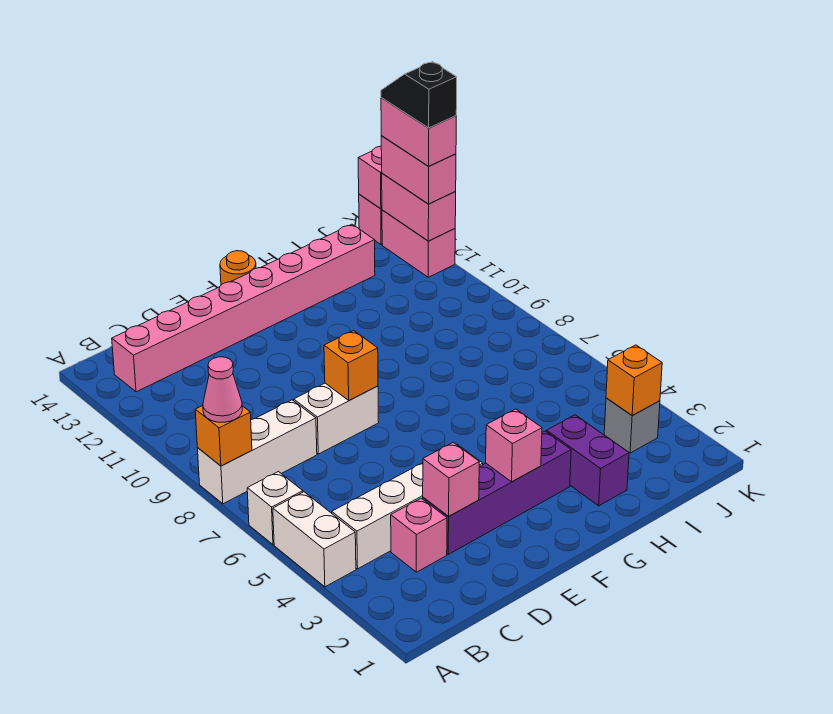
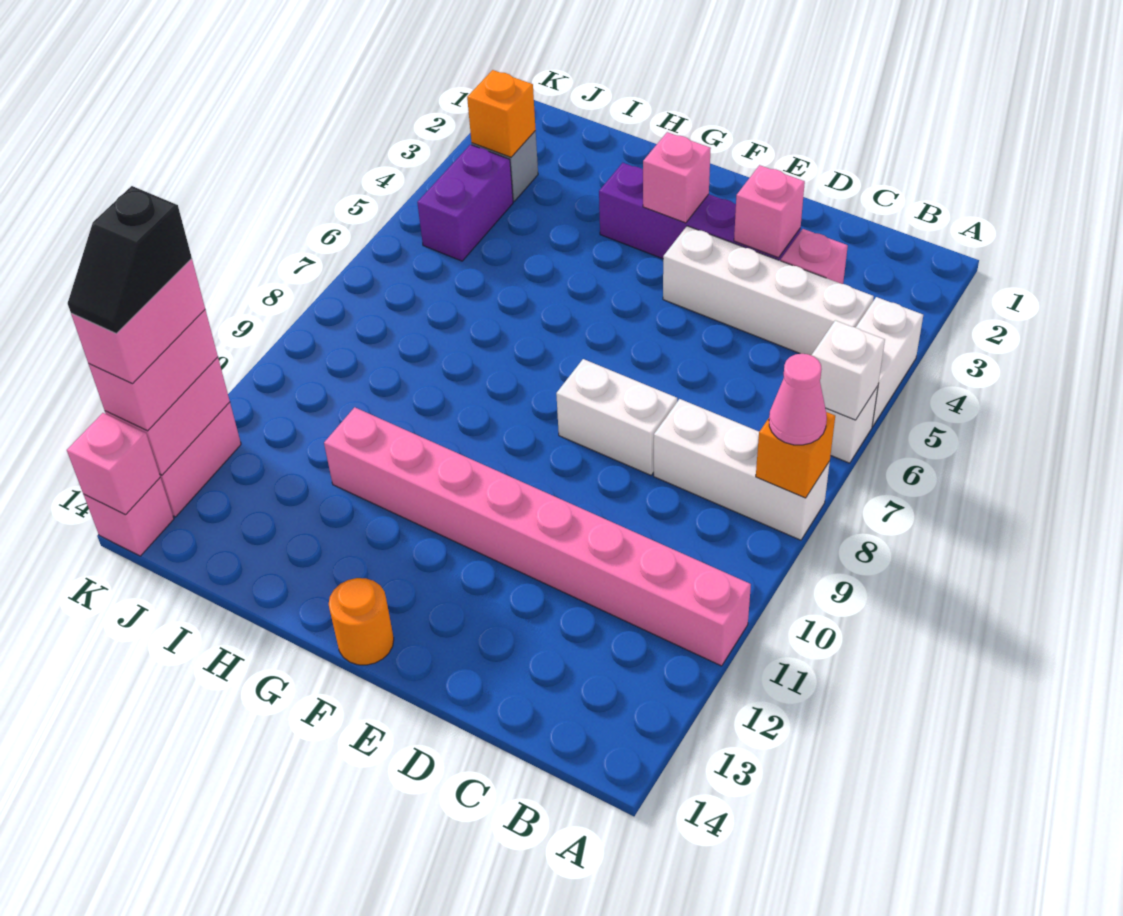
none -> white 1x1 brick [812,320,885,420]
pink 1x8 brick [112,224,375,392] -> pink 1x8 brick moved to [324,407,751,666]
orange 1x1 brick [324,331,378,400] -> none
purple 1x2 brick [547,415,629,506] -> purple 1x2 brick moved to [417,145,513,261]

